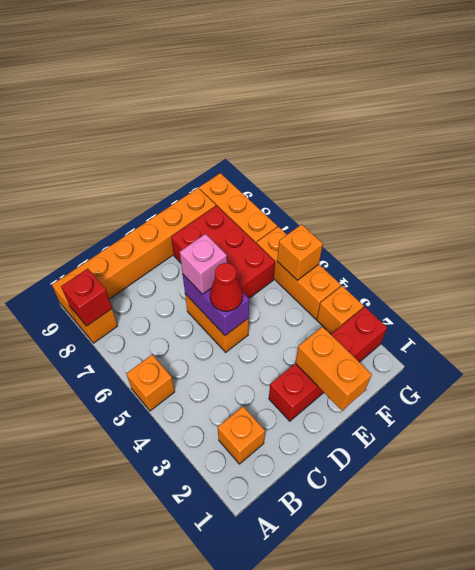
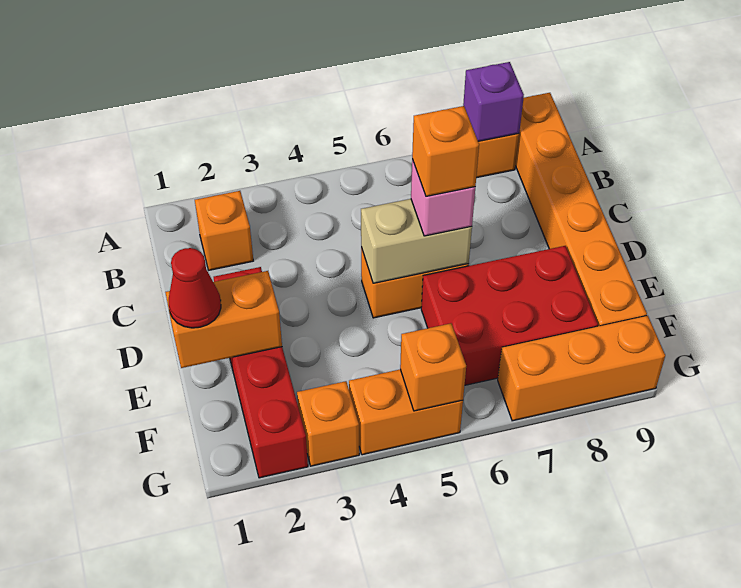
orange 1x1 brick [126,355,175,411] -> orange 1x1 brick moved to [412,106,479,196]
red 1x1 brick [61,269,112,326] -> purple 1x1 brick [463,62,524,141]
purple 1x2 brick [183,275,249,336] -> tan 1x2 brick [361,199,472,283]
red 1x1 cone [210,263,243,311] -> red 1x1 cone moved to [169,248,221,328]
orange 1x3 brick [257,227,341,319] -> orange 1x2 brick [349,369,463,455]

